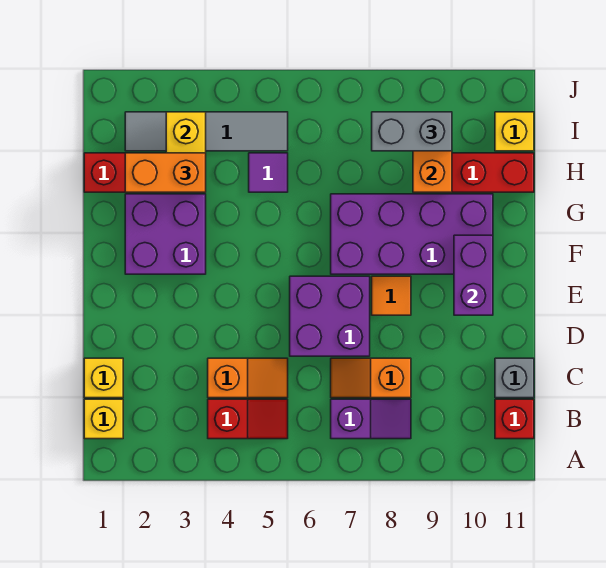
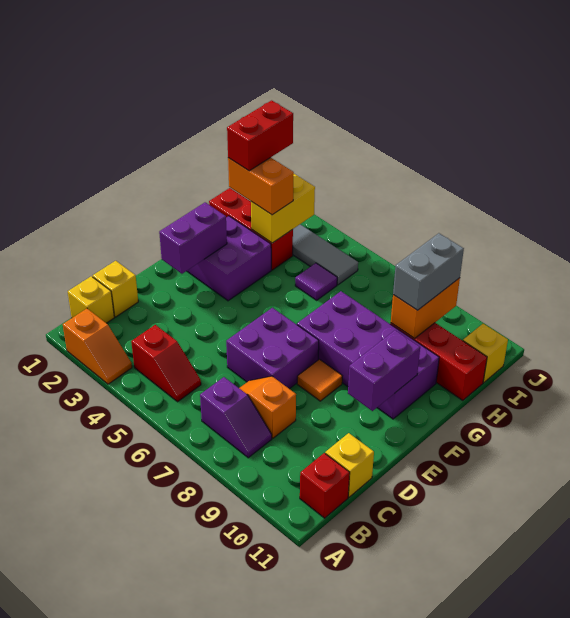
orange 1x2 slope [208,358,288,398] -> orange 1x2 slope moved to [63,309,132,384]
grey 1x1 brick [495,358,534,398] -> yellow 1x1 brick [325,433,374,497]
none -> purple 1x2 brick [159,202,227,274]
none -> red 1x2 brick [227,100,293,171]
grey 1x2 brick [372,112,452,151] -> grey 1x2 brick turned to [393,233,464,310]

